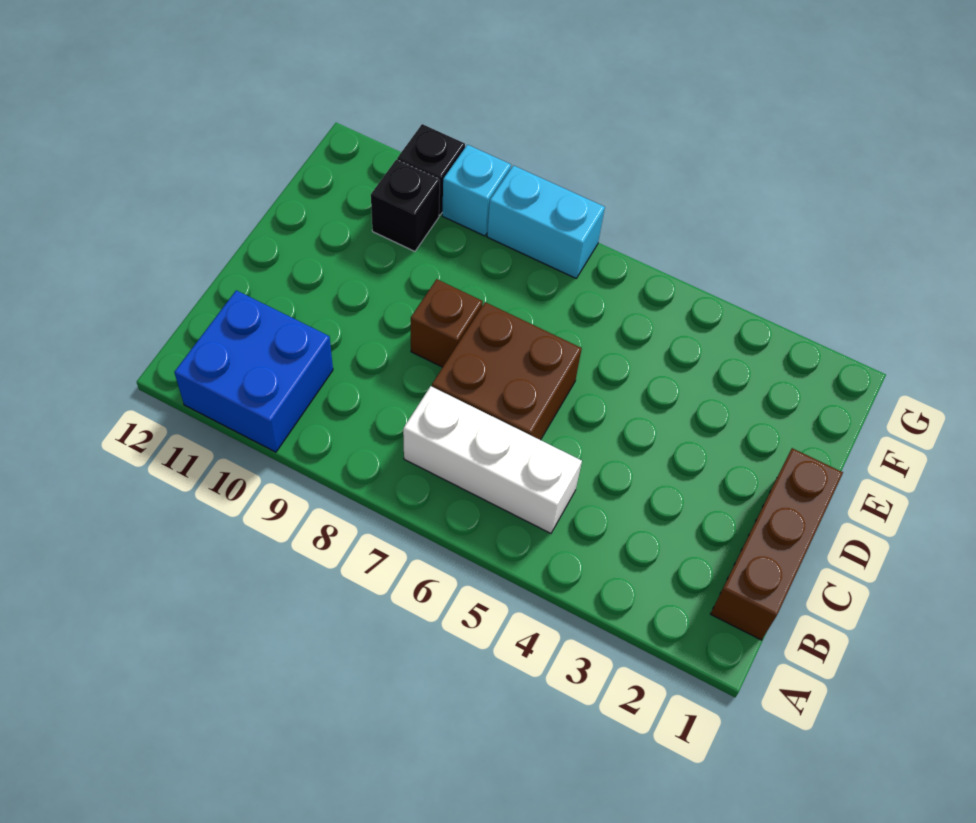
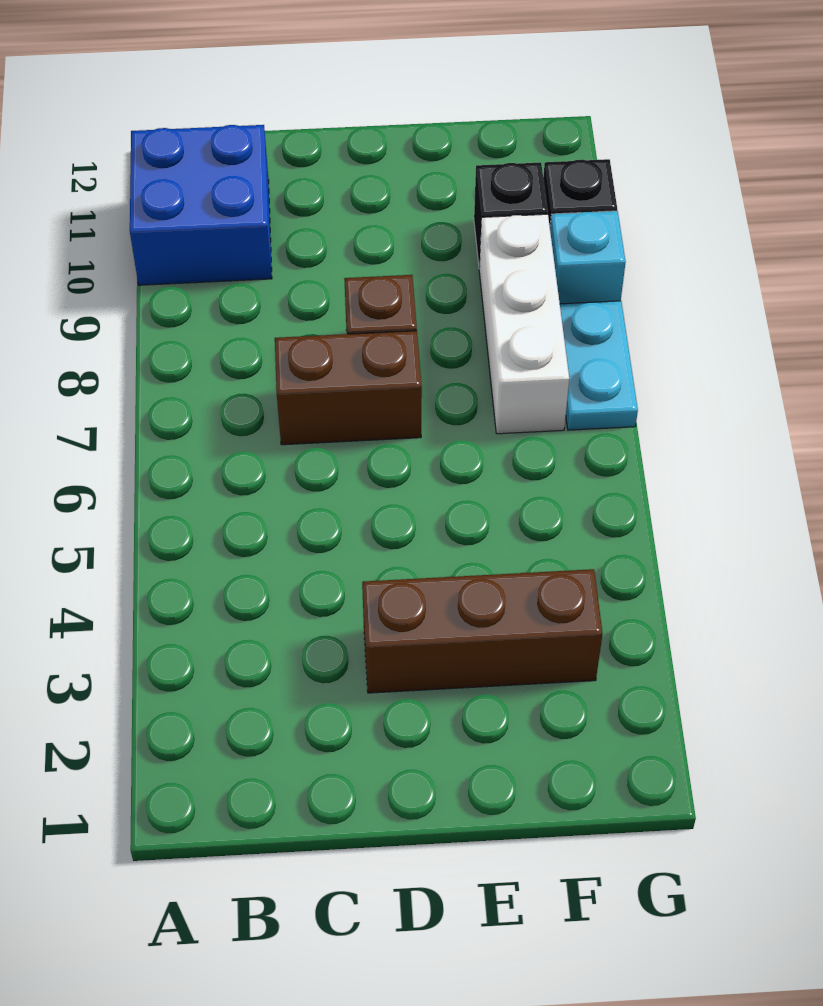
brown 1x3 brick [711,448,843,640] -> brown 1x3 brick moved to [362,569,603,693]
white 1x3 brick [403,386,582,533] -> white 1x3 brick moved to [479,214,569,434]
brown 2x2 brick [432,302,582,440] -> brown 1x2 brick [275,331,422,445]
cyan 1x2 brick [487,166,605,278] -> cyan 1x2 plate [560,301,638,430]

